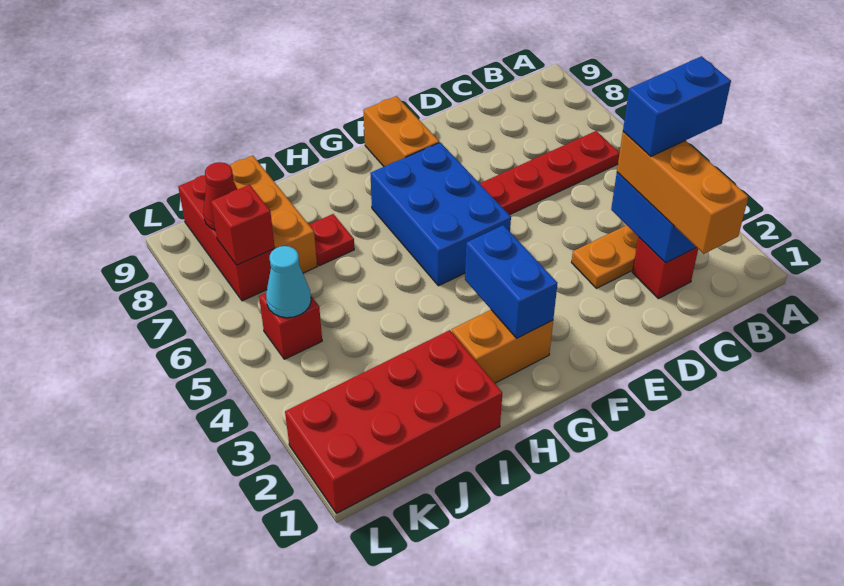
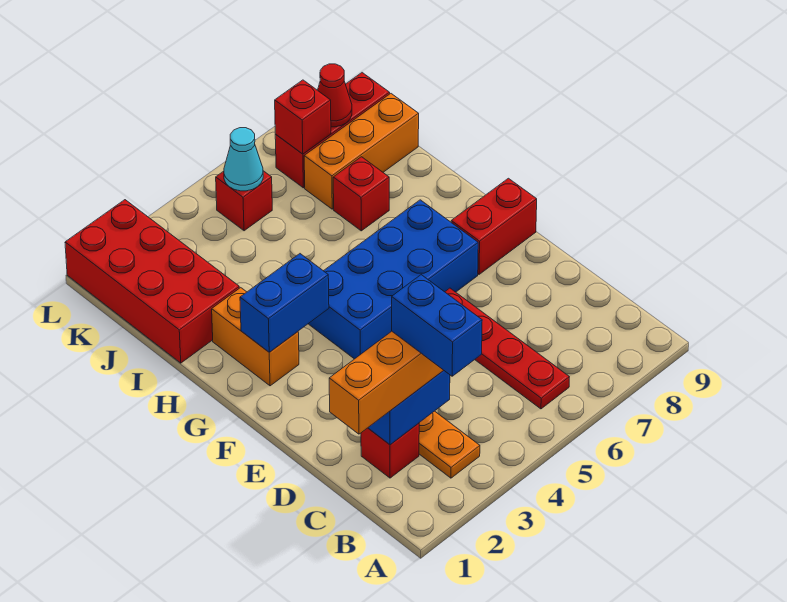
blue 2x3 brick [370,142,511,286] -> blue 2x4 brick [308,200,478,359]
orange 1x2 brick [363,96,439,167] -> red 1x2 brick [451,178,537,274]
red 1x1 plate [309,214,354,266] -> red 1x1 brick [333,157,389,231]

